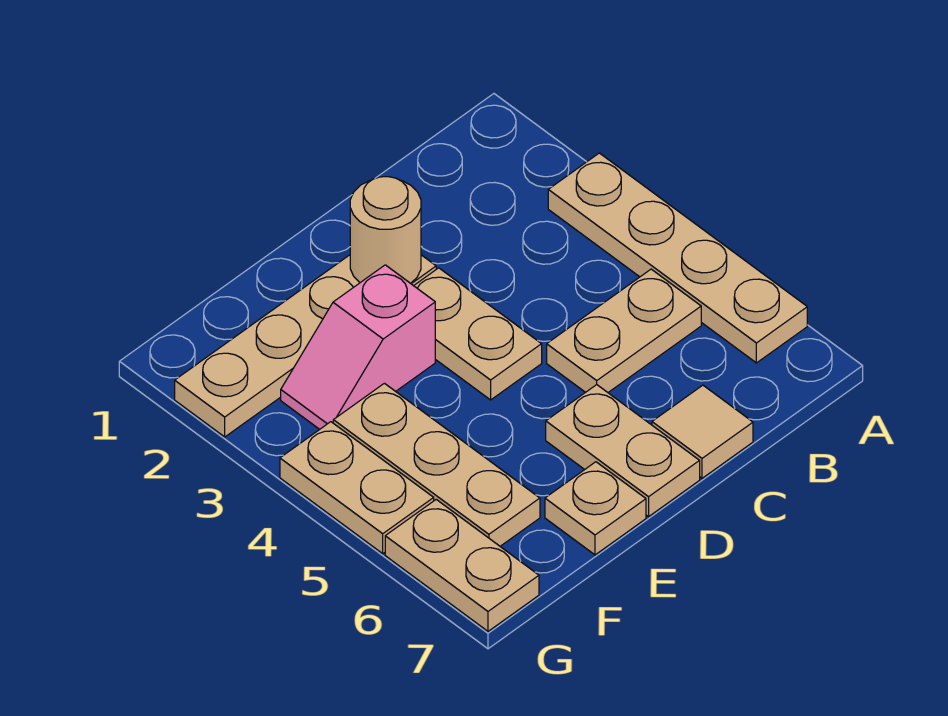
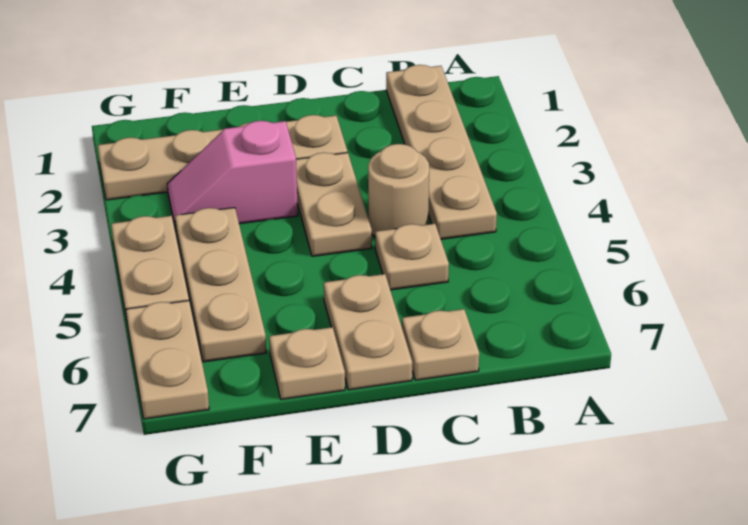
tan 1x4 plate [548,153,807,363] -> tan 1x4 plate moved to [386,65,497,239]
tan 1x2 plate [547,269,701,392] -> tan 1x1 plate [375,224,449,290]
tan 1x1 tile [652,385,753,478] -> tan 1x1 plate [402,309,479,380]
tan 1x1 round brick [350,177,421,283] -> tan 1x1 round brick moved to [368,144,429,236]

